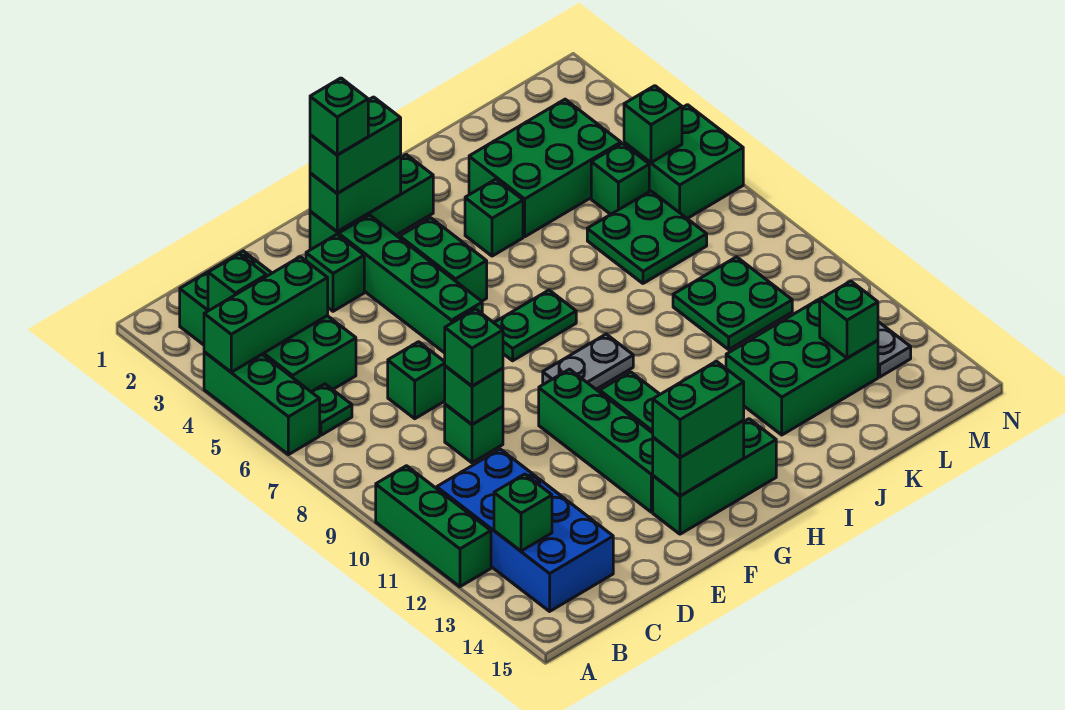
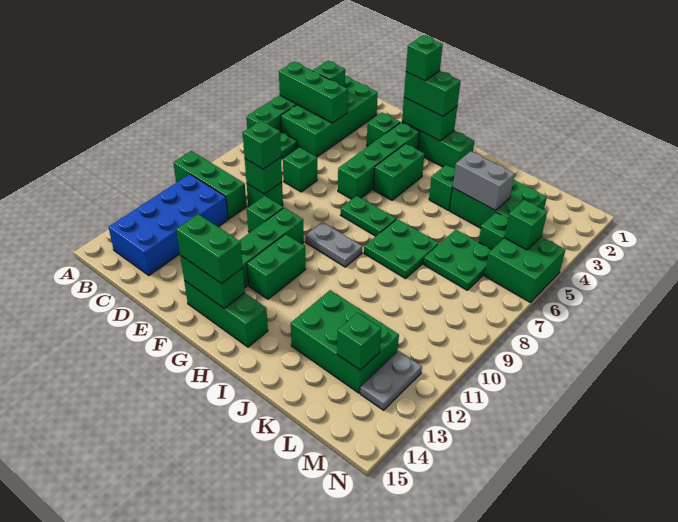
green 1x3 brick [376,466,491,587] -> green 1x3 brick turned to [173,151,246,219]
green 1x1 brick [494,474,552,551] -> green 1x1 brick moved to [247,196,283,233]
none -> grey 1x2 brick [453,151,515,211]
green 2x2 plate [673,257,792,349] -> green 2x2 plate moved to [364,219,439,279]

